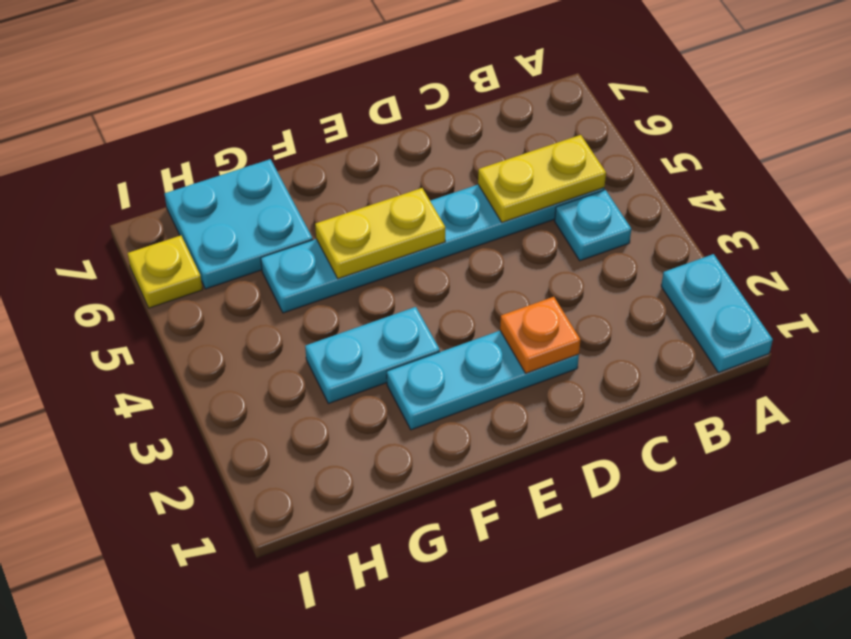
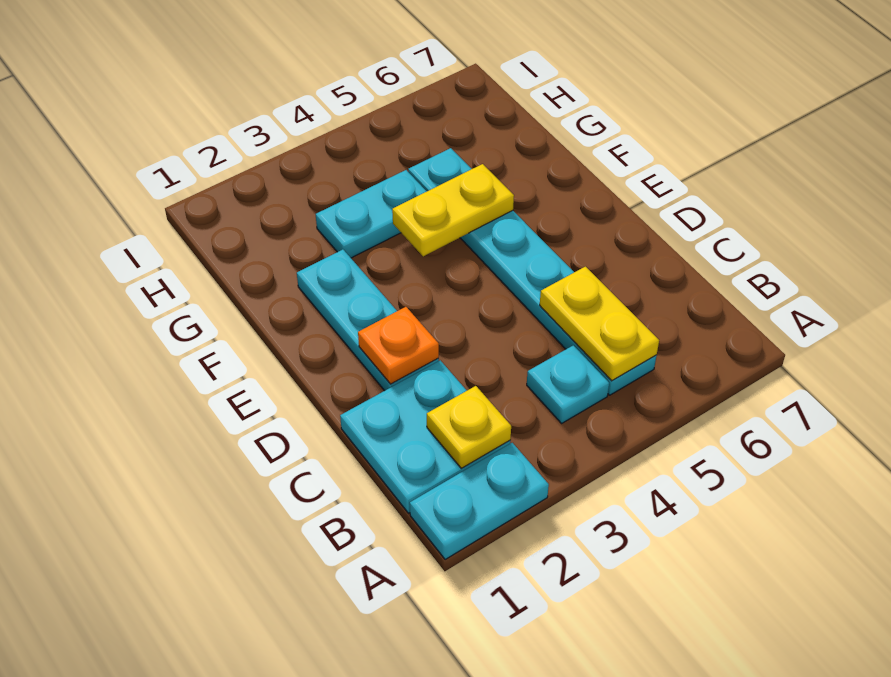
yellow 1x2 plate [315,188,445,279] -> yellow 1x2 plate turned to [392,164,514,256]
cyan 1x2 plate [305,307,440,404] -> cyan 1x2 plate turned to [316,170,427,258]
cyan 2x2 plate [165,159,313,289] -> cyan 2x2 plate moved to [340,360,510,513]
yellow 1x1 plate [128,235,203,308] -> yellow 1x1 plate moved to [427,386,511,469]

